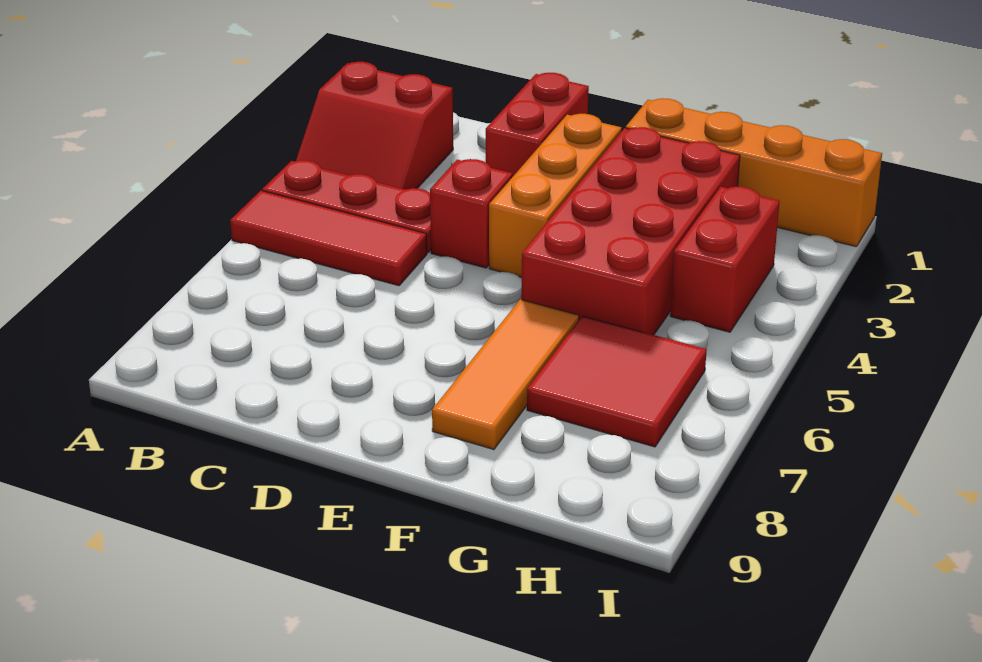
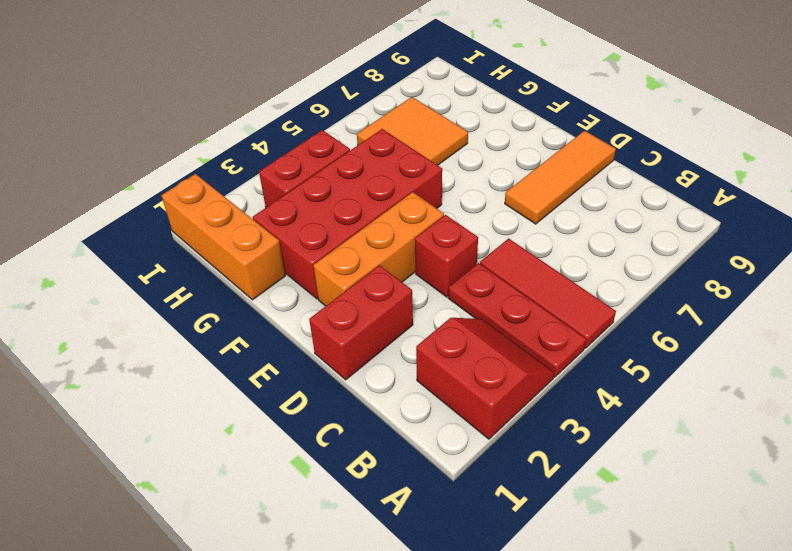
orange 1x4 brick [626,98,882,247] -> orange 1x3 brick [161,174,286,300]
orange 1x3 tile [432,299,579,450] -> orange 1x3 tile moved to [505,131,616,224]
red 2x2 tile [527,316,707,447] -> orange 2x2 tile [357,97,468,165]

